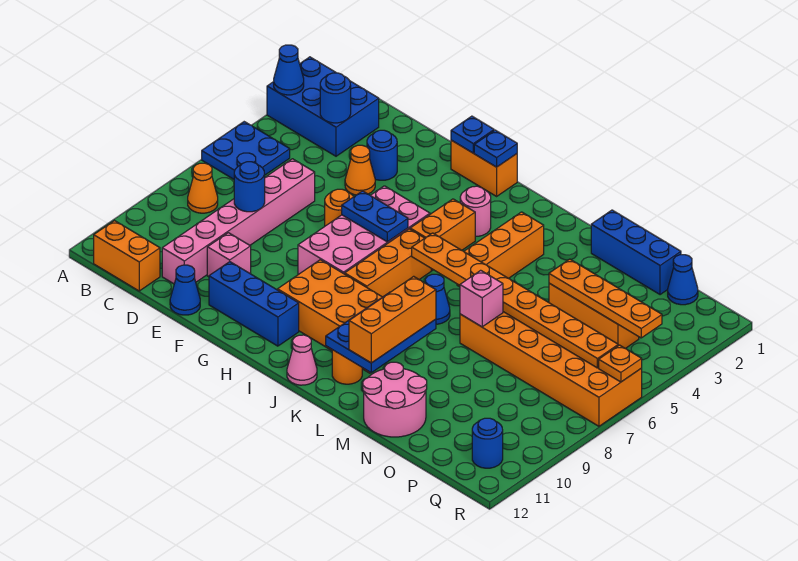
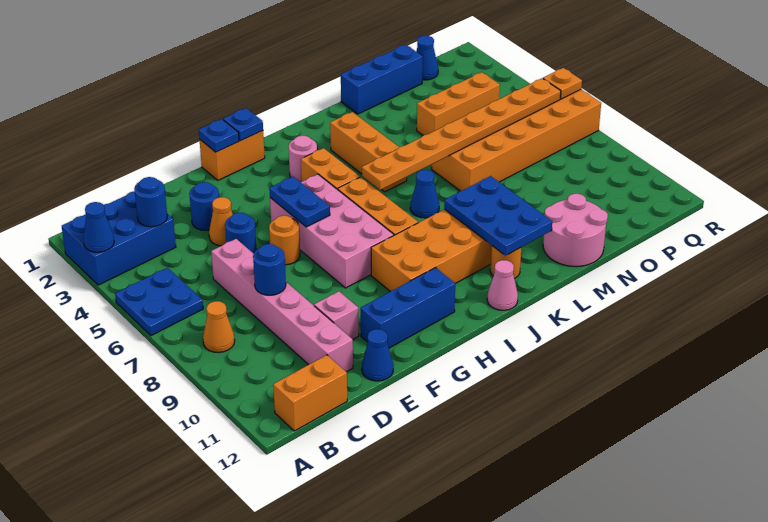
blue 1x2 plate [342,191,408,242] -> blue 1x2 plate turned to [269,177,330,227]
orange 1x3 brick [349,276,436,363] -> none
pink 1x1 brick [460,270,503,327] -> none
orange 1x4 plate [549,259,662,338] -> none
blue 1x1 round brick [472,418,503,468] -> blue 1x1 round brick moved to [225,213,257,254]

